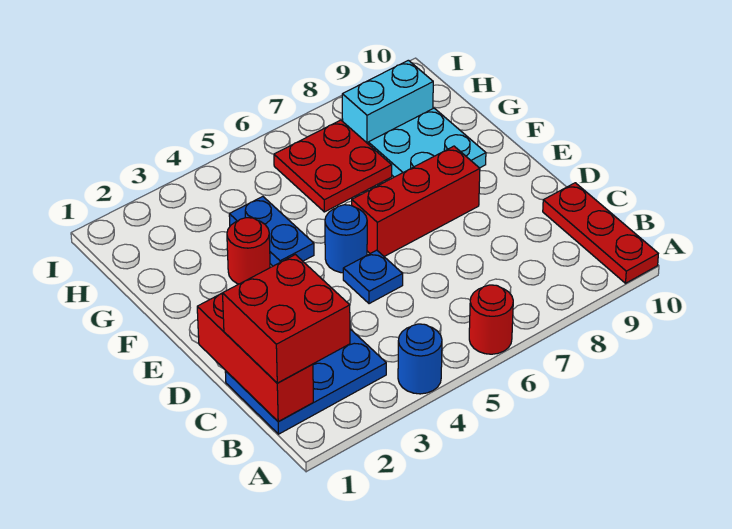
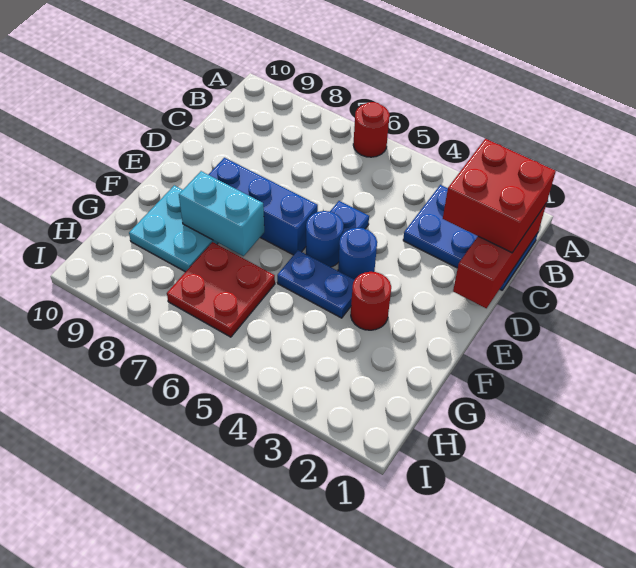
blue 1x1 round brick [398,324,442,394] -> blue 1x1 round brick moved to [338,228,377,280]
red 1x3 plate [543,183,658,283] -> none
red 1x3 brick [352,146,480,256] -> blue 1x3 brick [208,158,318,255]
blue 1x2 plate [229,197,314,266] -> blue 1x2 plate turned to [277,250,354,318]
cyan 1x2 brick [342,60,433,144] -> cyan 1x2 brick moved to [179,171,264,256]

